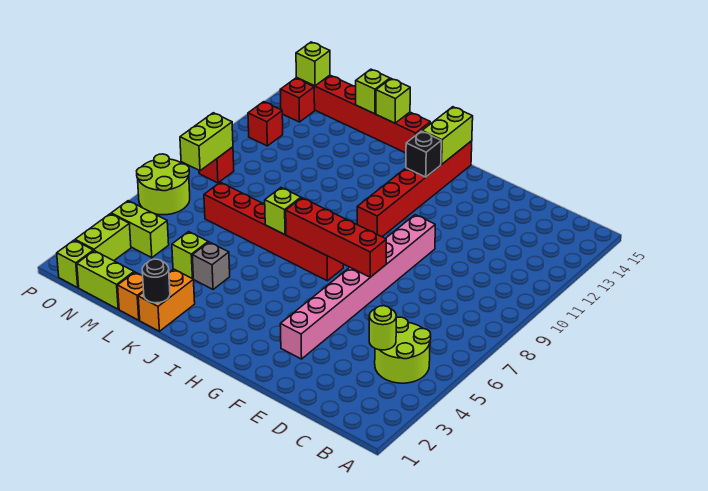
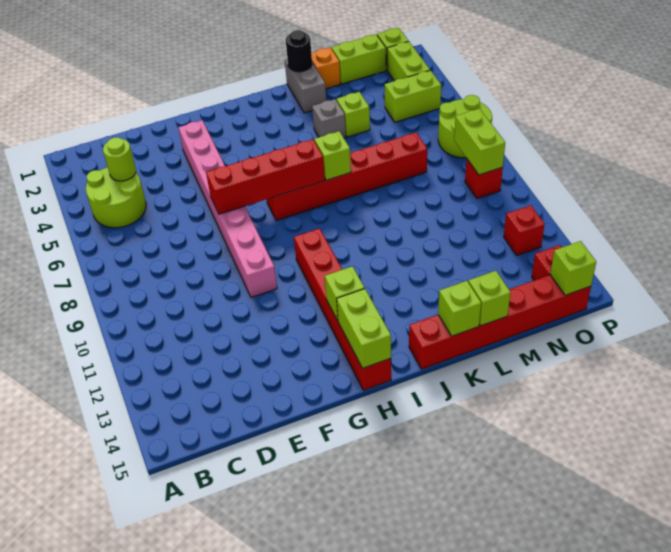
black 1x1 brick [406,131,441,177] -> lime 1x1 brick [325,266,365,321]
orange 1x2 brick [138,269,195,331] -> grey 1x2 brick [285,60,326,113]

